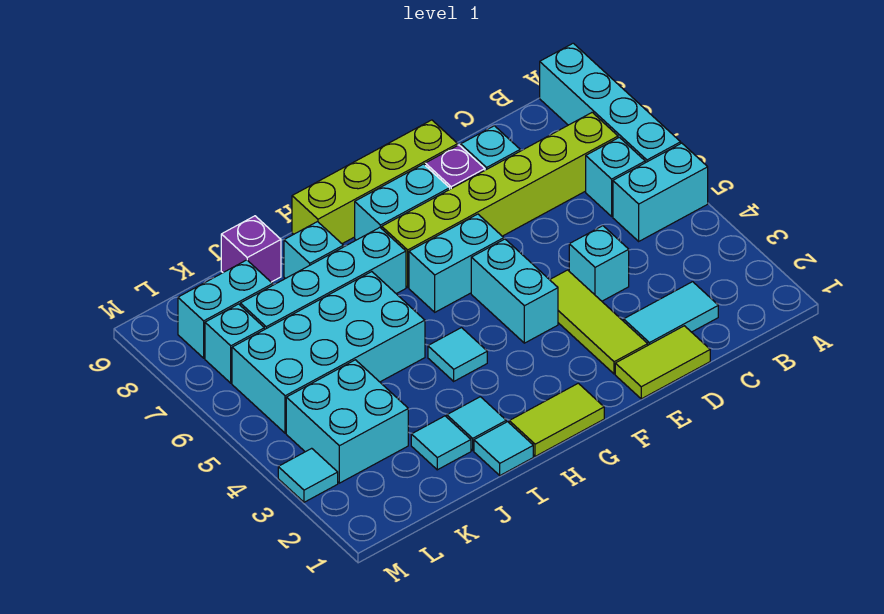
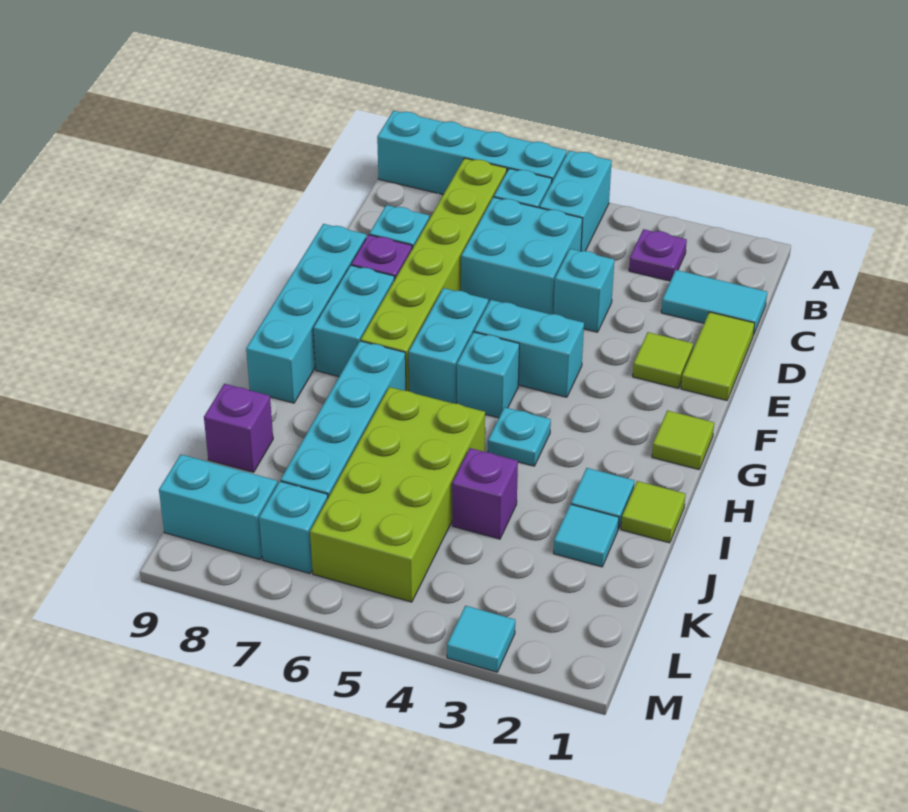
none -> purple 1x1 plate [629,229,687,281]
cyan 1x2 tile [624,282,718,345] -> cyan 1x2 tile turned to [661,270,767,335]
lime 1x3 tile [550,270,648,374] -> lime 1x1 tile [633,332,693,388]
lime 1x4 brick [292,120,458,244] -> cyan 1x4 brick [246,224,366,403]
lime 1x2 tile [509,383,604,456] -> lime 1x1 tile [652,410,714,470]
cyan 1x1 tile [428,328,487,381] -> cyan 1x1 plate [488,407,551,466]
cyan 1x1 tile [474,422,533,475] -> lime 1x1 tile [621,481,685,543]
cyan 2x4 brick [232,272,425,433] -> lime 2x4 brick [310,387,485,602]
cyan 1x1 brick [284,222,343,279] -> cyan 1x1 brick moved to [457,332,519,418]
none -> purple 1x1 brick [452,448,518,539]
cyan 2x2 brick [286,360,408,483] -> cyan 2x2 brick moved to [461,197,583,314]
cyan 1x2 brick [178,260,273,358] -> cyan 1x2 brick turned to [159,454,277,559]

